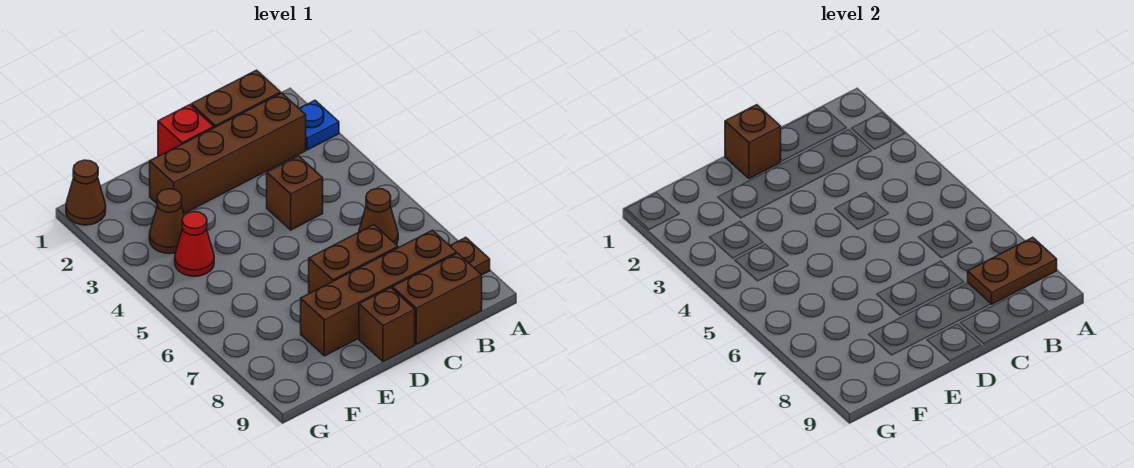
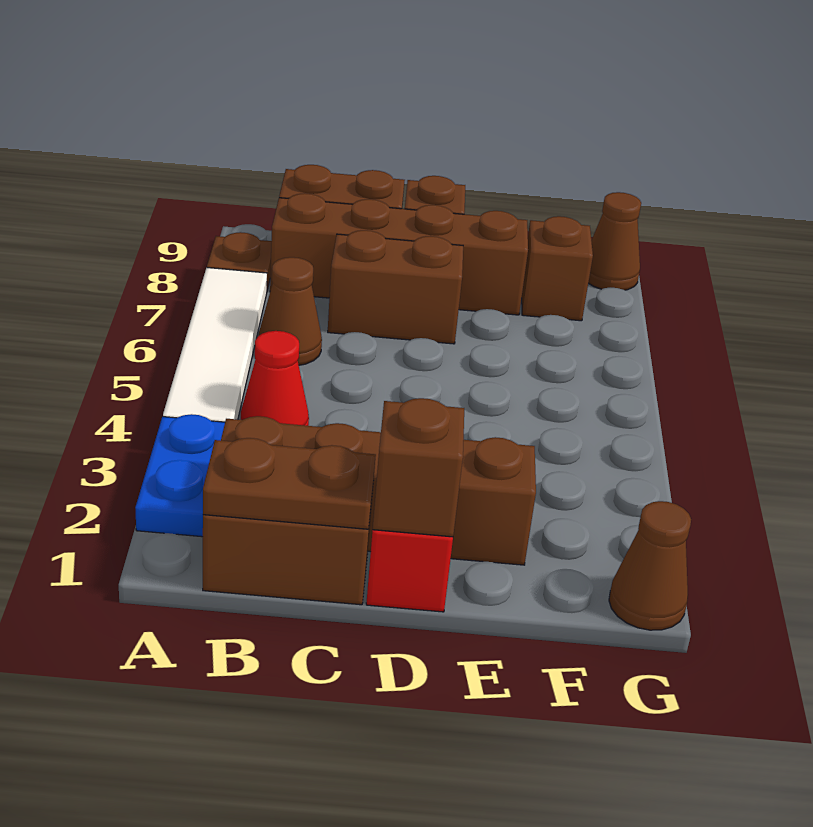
blue 1x1 plate [299,100,339,150] -> blue 1x2 plate [135,414,225,537]
none -> white 1x4 tile [163,268,267,422]
brown 1x2 plate [968,237,1057,304] -> brown 1x2 plate moved to [203,438,376,529]
brown 1x1 brick [267,156,323,230] -> brown 1x1 brick moved to [522,216,593,321]
brown 1x1 cone [149,189,184,254] -> brown 1x1 cone moved to [588,192,641,290]
red 1x1 cone [175,212,214,276] -> red 1x1 cone moved to [241,331,309,426]

